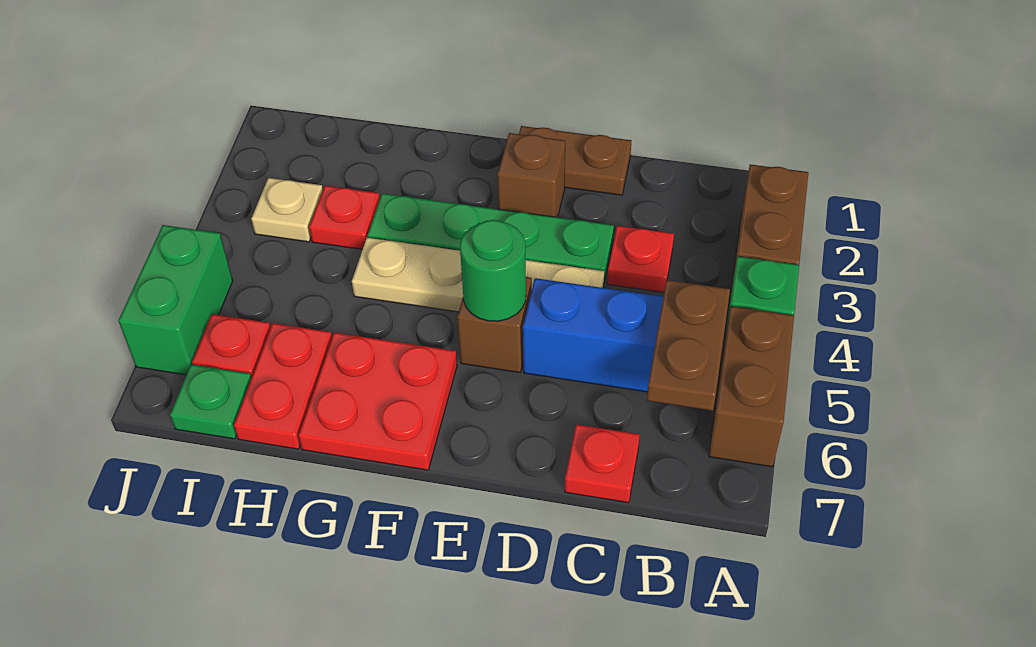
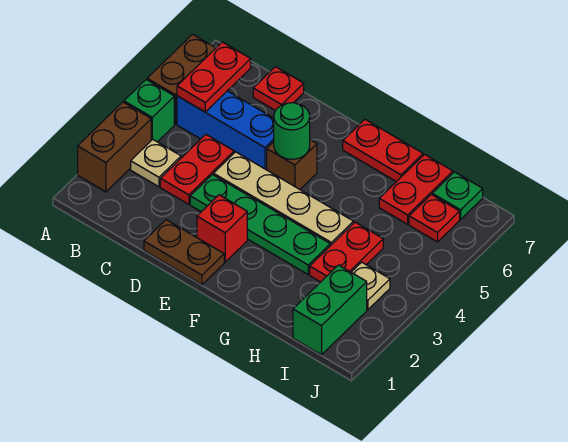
none -> tan 1x1 plate [131,139,181,187]
brown 1x2 plate [647,280,730,411] -> red 1x2 plate [177,42,251,112]
red 1x1 plate [607,226,674,292] -> red 1x2 plate [160,134,234,204]
brown 1x1 brick [498,133,565,217] -> red 1x1 brick [197,195,247,262]
red 2x2 plate [299,332,457,470] -> red 1x2 plate [343,119,423,182]
red 1x1 plate [309,186,380,249] -> red 1x2 plate [310,222,383,282]
green 1x2 brick [118,225,233,375] -> green 1x2 brick moved to [293,265,367,355]

